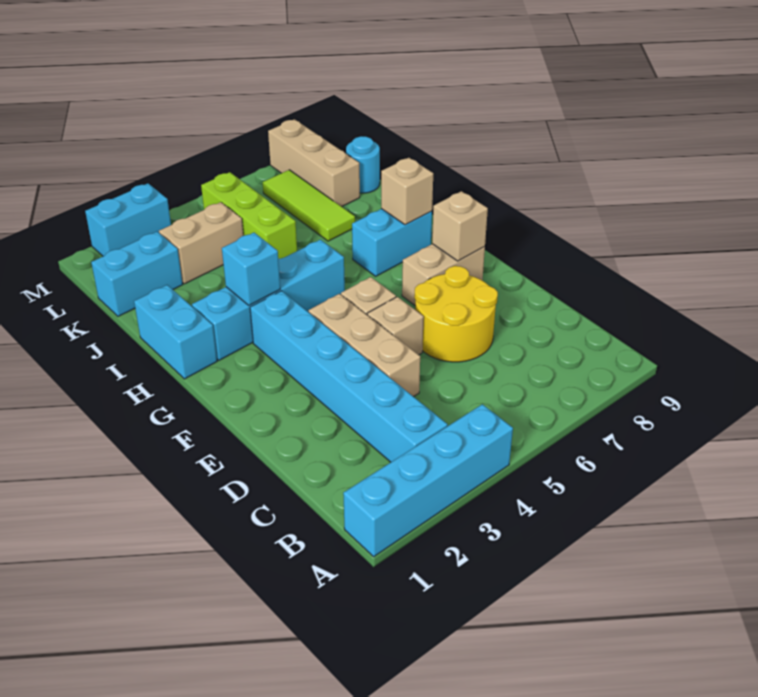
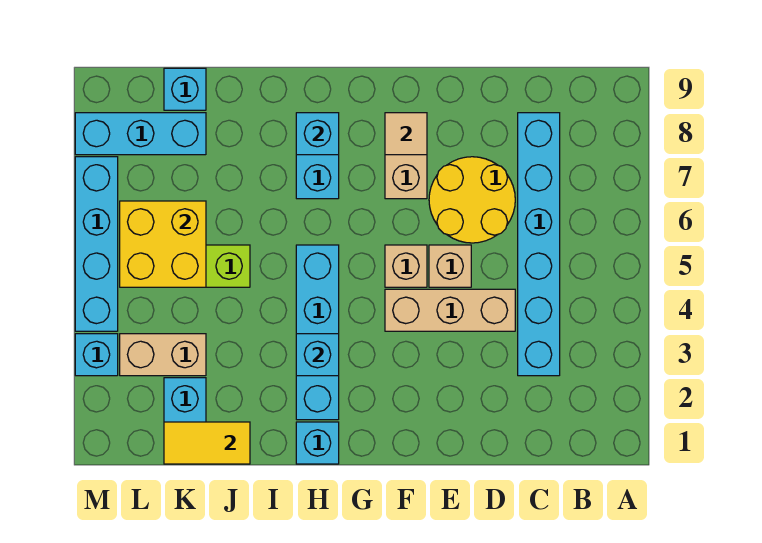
cyan 1x4 brick [343,404,513,557] -> cyan 1x4 brick moved to [75,157,118,331]
cyan 1x6 brick [250,291,448,462] -> cyan 1x6 brick turned to [518,113,560,376]
tan 1x1 brick [432,191,488,261] -> tan 1x1 tile [385,113,427,155]
cyan 1x2 brick [134,285,217,379] -> cyan 1x1 brick [296,422,339,464]
tan 1x1 brick [381,158,433,225] -> cyan 1x1 brick [296,113,339,155]
none -> yellow 1x2 tile [164,422,250,464]
lime 1x3 tile [263,170,355,241] -> none
tan 1x2 brick [159,202,243,284] -> tan 1x2 brick turned to [120,334,206,376]
none -> yellow 2x2 brick [120,201,206,287]
tan 1x3 brick [268,119,360,207] -> cyan 1x3 brick [75,113,206,155]
cyan 1x1 round brick [346,136,380,193] -> cyan 1x1 brick [164,68,206,110]
cyan 1x2 brick [85,183,171,256] -> cyan 1x1 brick [75,334,118,376]

